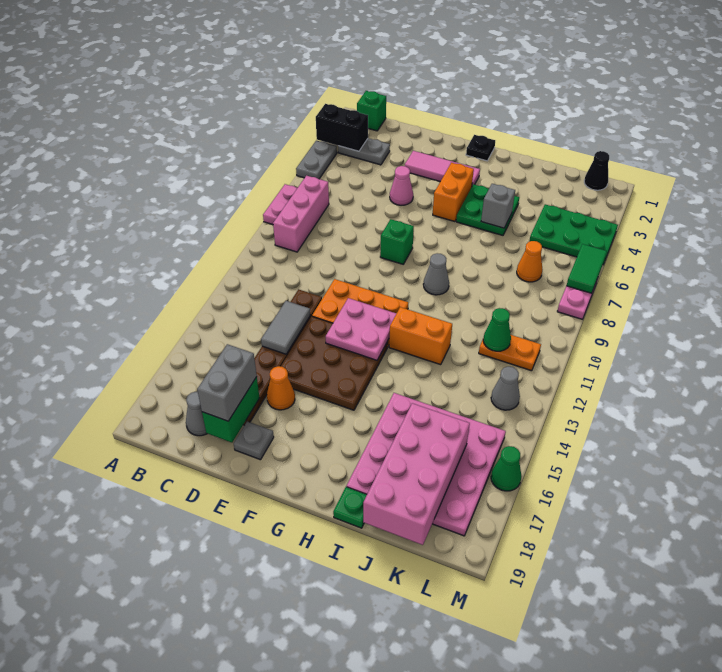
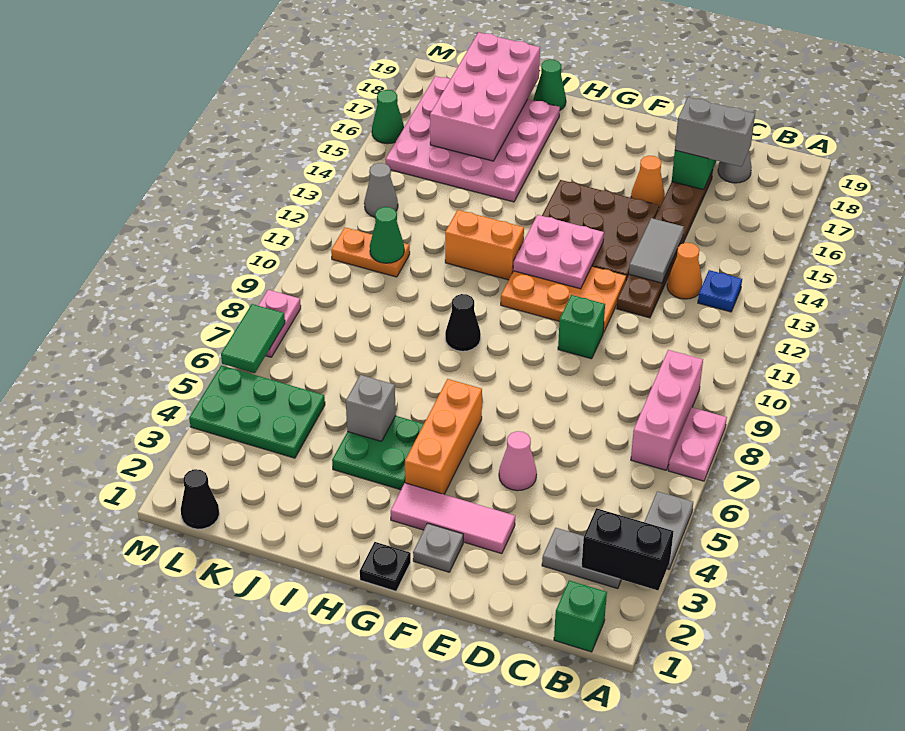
none -> blue 1x1 plate [698,270,742,312]
grey 1x2 brick [197,344,257,421] -> grey 1x2 brick turned to [675,97,755,167]
grey 1x1 plate [234,421,274,460] -> grey 1x1 plate moved to [413,523,463,572]
green 1x1 brick [380,219,414,264] -> green 1x1 brick moved to [558,295,605,359]
orange 1x2 brick [433,163,474,222] -> orange 1x3 brick [405,379,482,494]
grey 1x1 cone [423,253,449,295] -> black 1x1 cone [445,294,481,351]
green 1x1 plate [333,487,367,528] -> green 1x1 cone [534,59,566,110]
orange 1x1 cone [517,241,543,282] -> orange 1x1 cone moved to [667,243,702,299]

